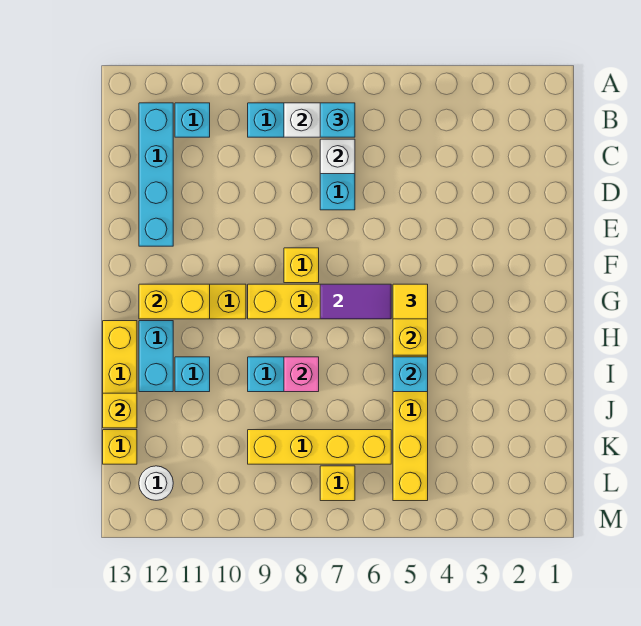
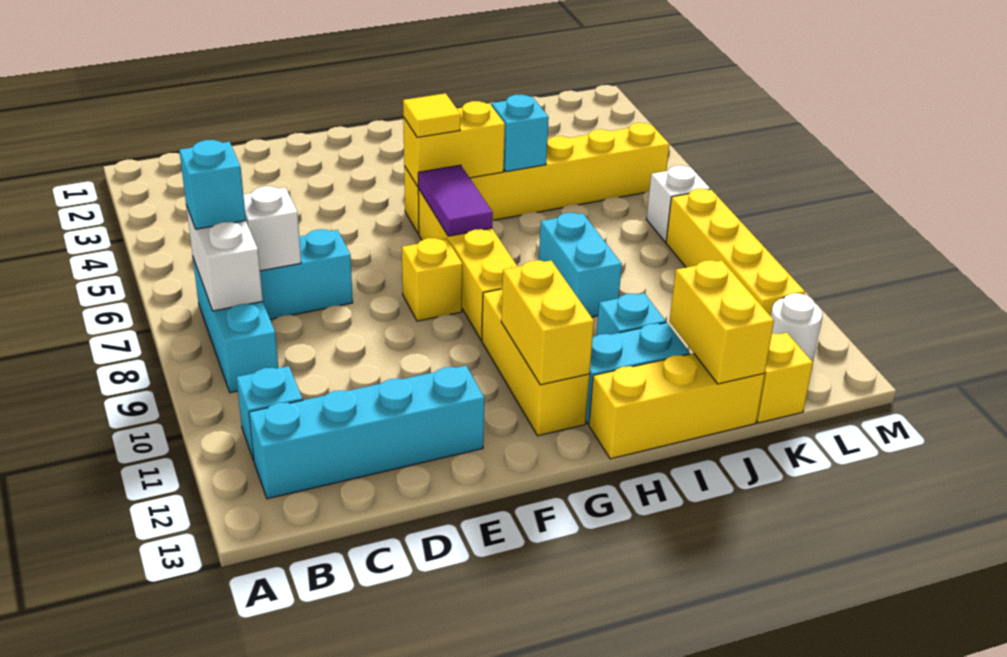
pink 1x1 brick [284,357,319,392] -> none
yellow 1x1 brick [103,393,137,428] -> yellow 1x2 brick [669,260,774,384]
yellow 1x4 brick [248,430,391,464] -> yellow 1x4 brick moved to [666,189,805,316]
yellow 1x1 brick [320,466,355,501] -> white 1x1 brick [647,166,710,242]

